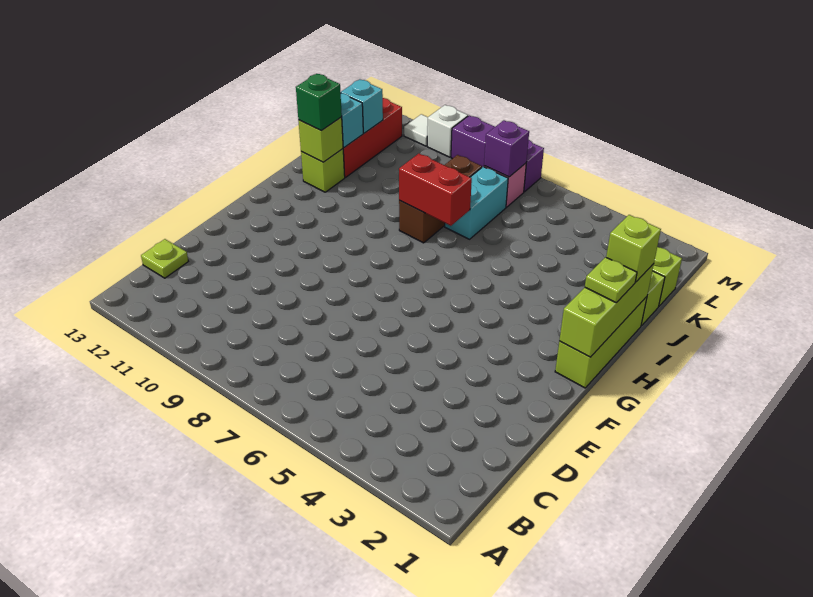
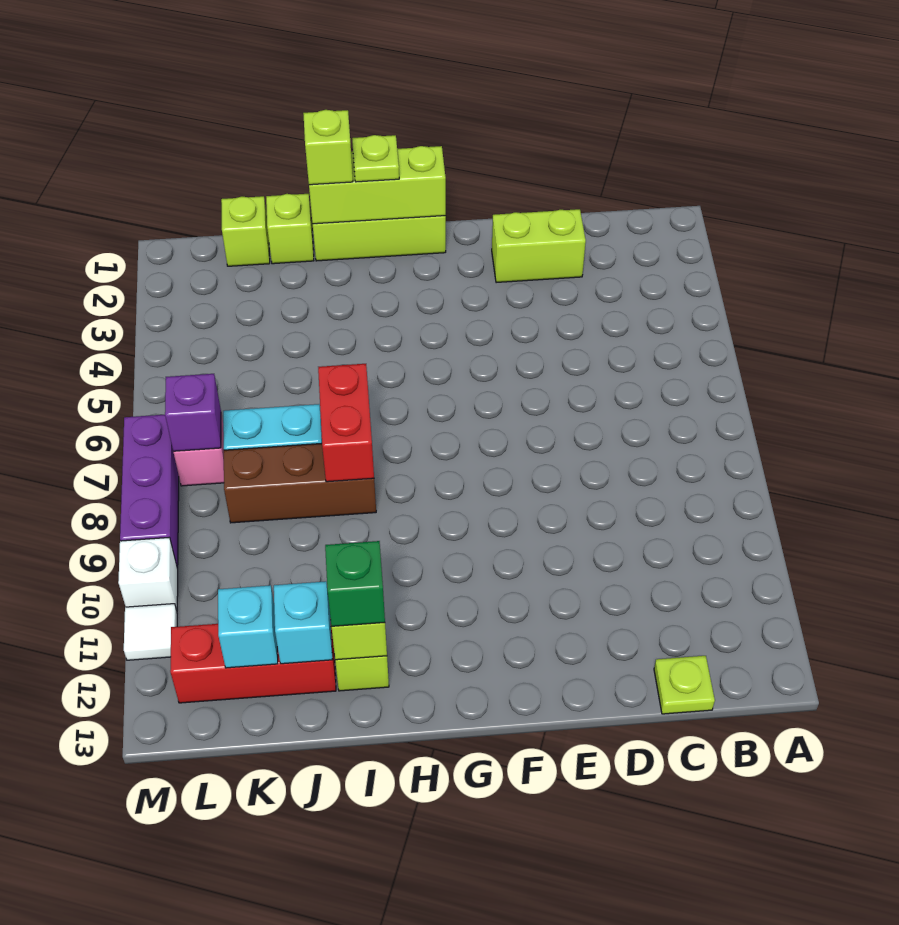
none -> lime 1x2 brick [492,209,586,283]

